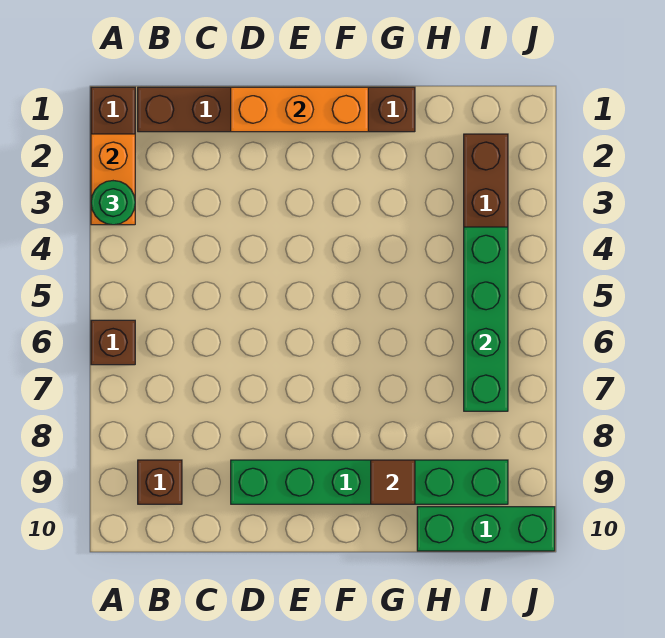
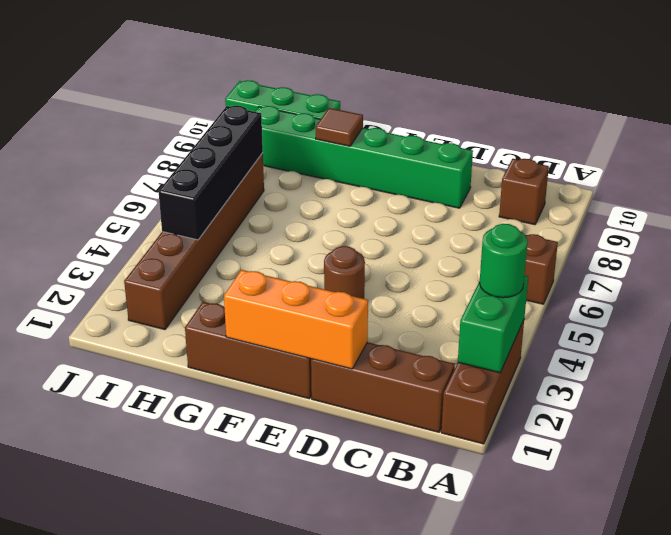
orange 1x2 brick [91,134,135,225] -> green 1x2 brick [458,275,528,373]
none -> brown 1x1 round brick [324,246,365,299]
green 1x4 brick [464,227,508,411] -> black 1x4 brick [159,106,263,240]

